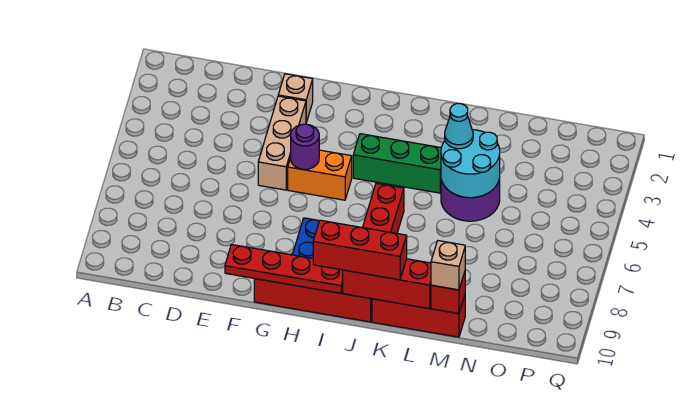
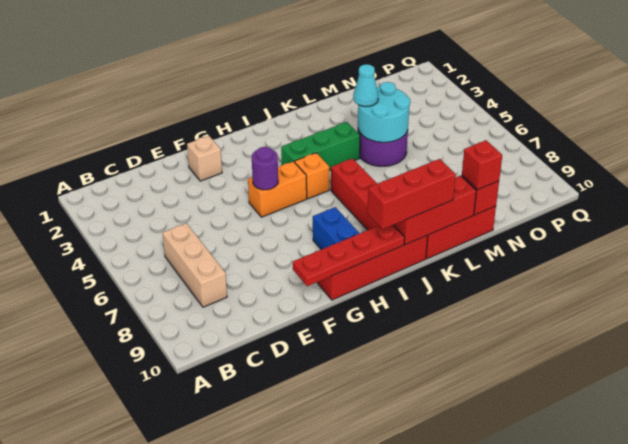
tan 1x3 brick [258,96,306,190] -> tan 1x3 brick moved to [163,223,227,307]
none -> orange 1x1 brick [295,153,329,199]
tan 1x1 brick [431,241,465,290] -> red 1x1 brick [462,140,502,190]

